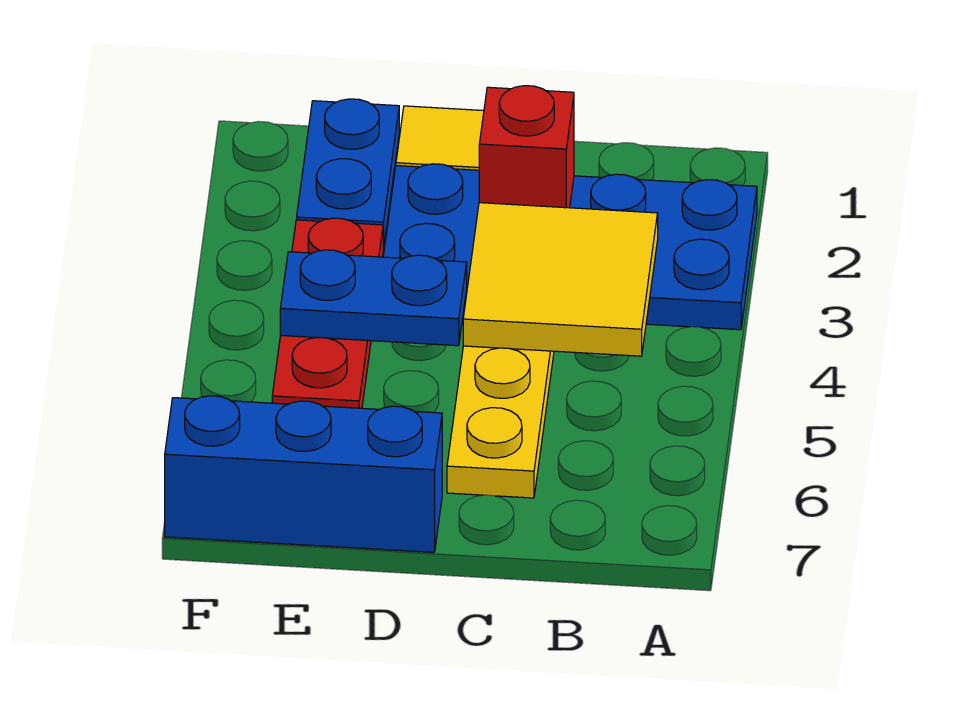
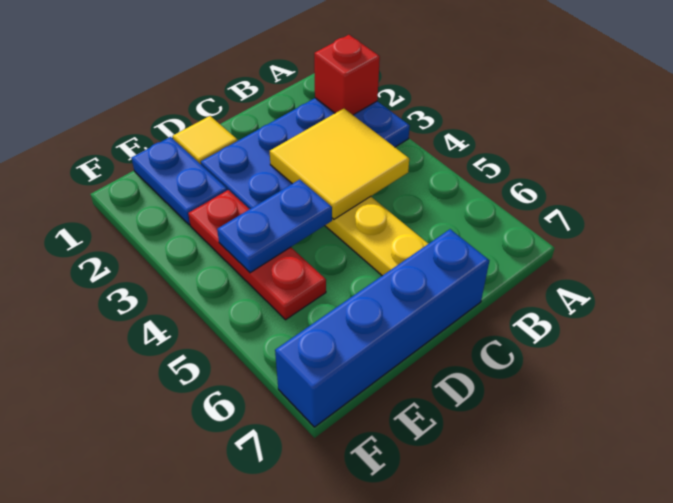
red 1x1 brick [479,86,574,208] -> red 1x1 brick moved to [314,35,380,115]
blue 1x3 brick [165,396,442,552] -> blue 1x4 brick [275,229,489,427]

